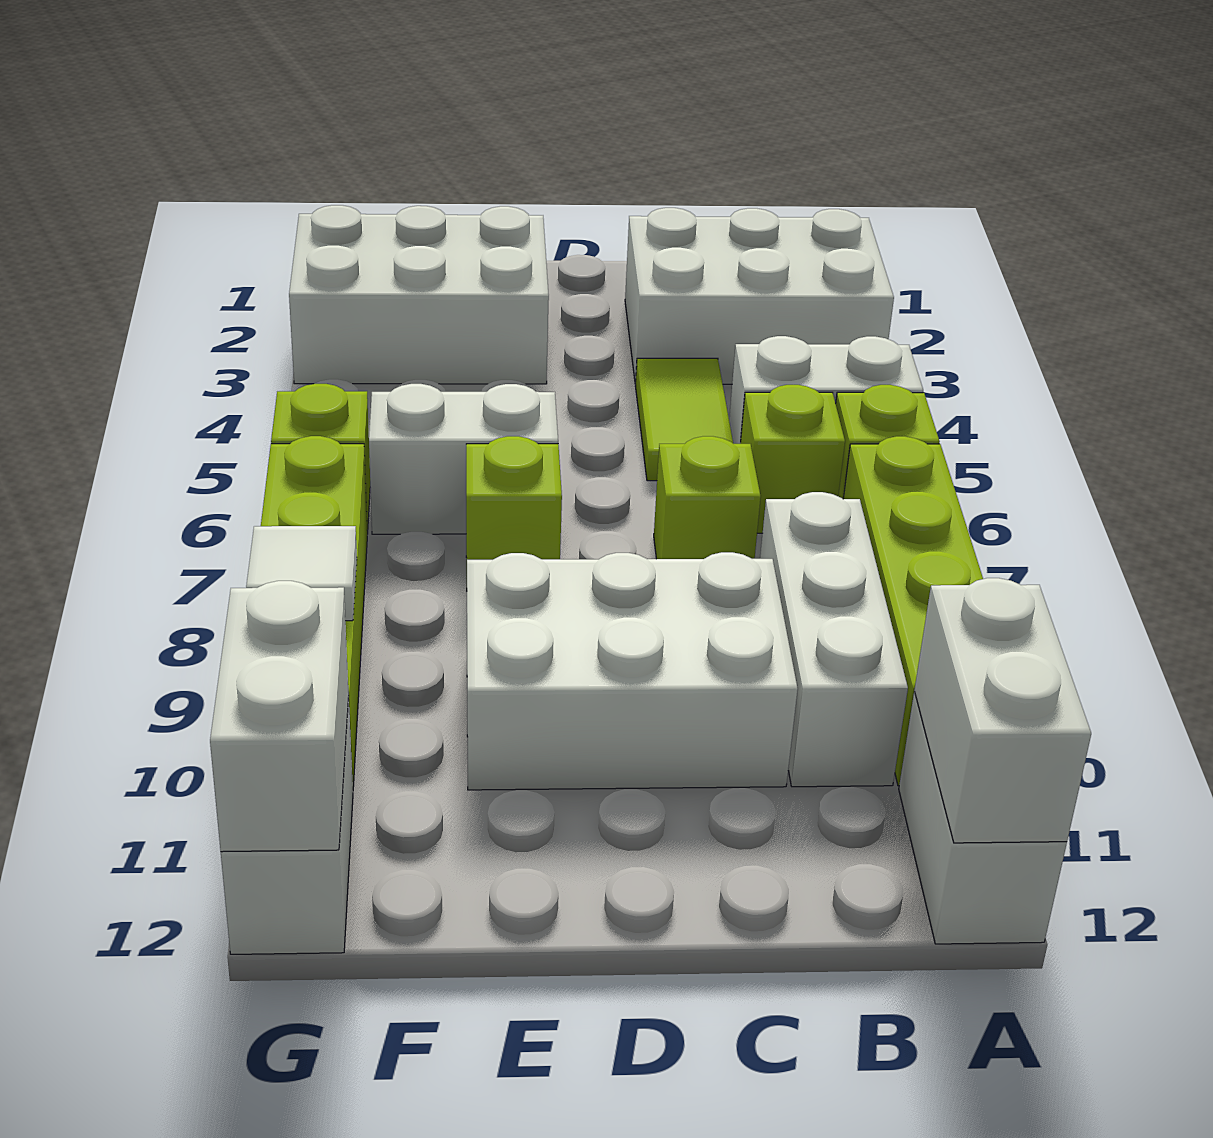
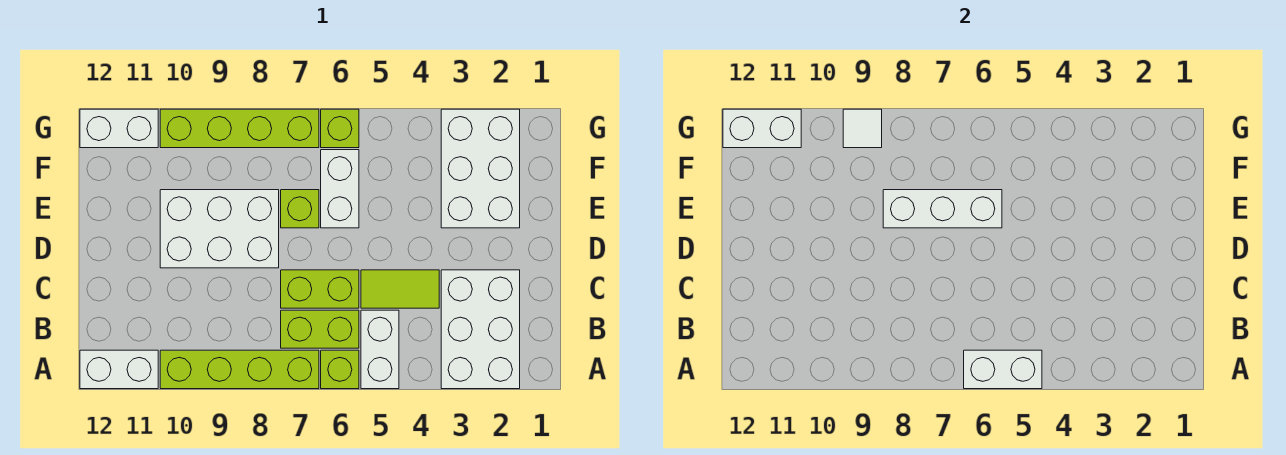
white 1x2 brick [914,578,1091,843] -> white 1x2 brick moved to [964,350,1042,389]
lime 1x1 brick [741,385,845,533] -> lime 1x2 brick [281,310,359,348]
white 1x3 brick [760,492,908,787] -> white 1x3 brick moved to [883,190,1002,228]
lime 1x1 brick [654,436,761,559] -> lime 1x2 brick [281,270,359,308]
white 2x3 brick [467,552,798,790] -> white 2x3 brick turned to [160,190,279,268]

